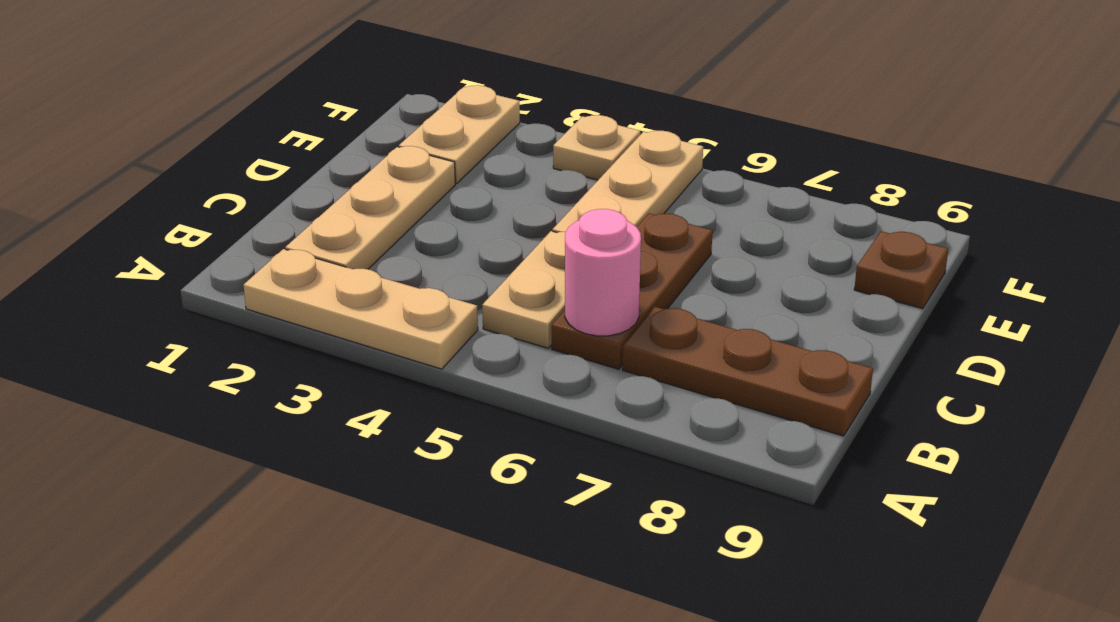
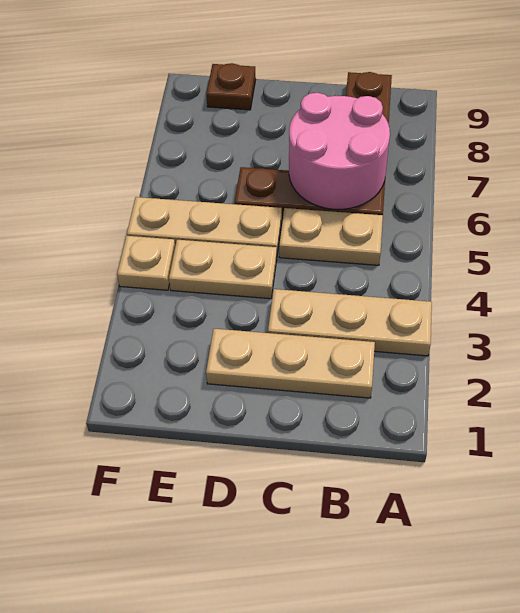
tan 1x3 plate [243,249,478,369] -> tan 1x3 plate turned to [268,289,432,356]
pink 1x1 round brick [565,209,641,336] -> pink 2x2 round brick [289,93,390,209]
tan 1x2 plate [399,85,520,183] -> tan 1x2 plate moved to [169,240,277,299]

